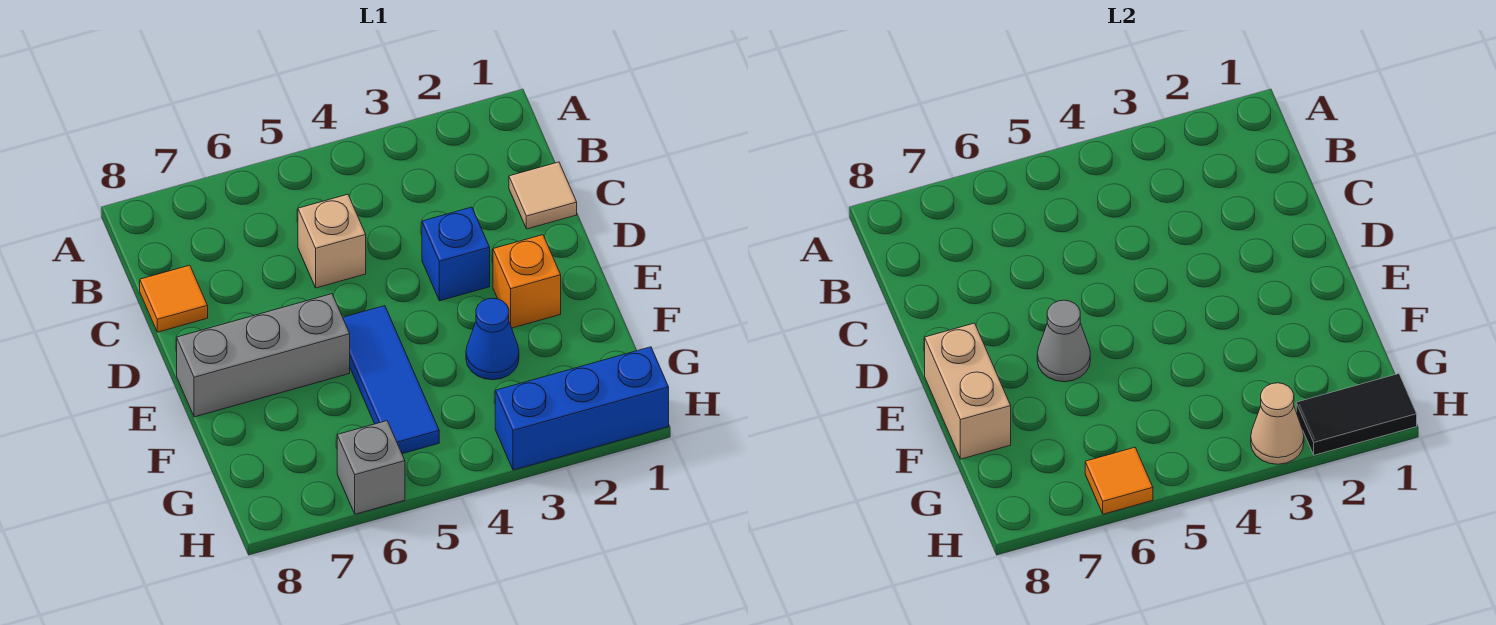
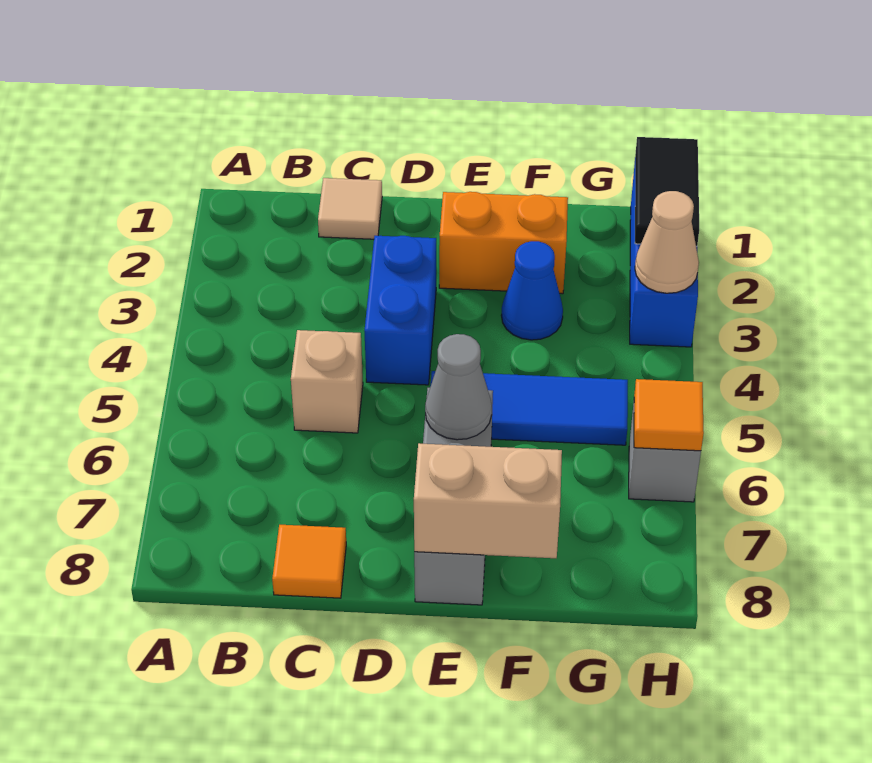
blue 1x1 brick [422,207,490,301] -> blue 1x2 brick [365,236,436,385]
orange 1x1 brick [493,235,561,328] -> orange 1x2 brick [439,192,568,294]

